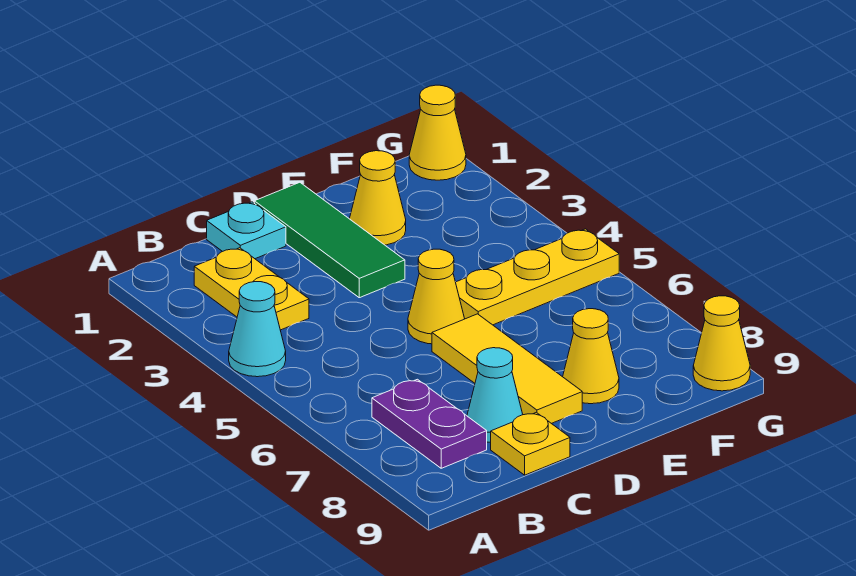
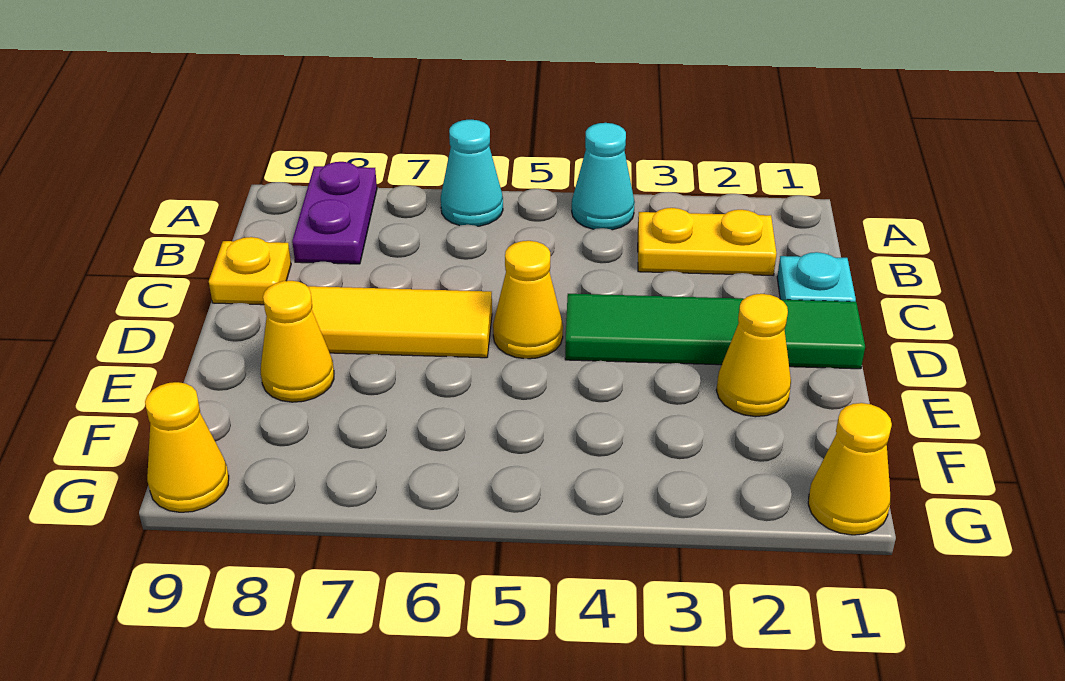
purple 1x2 plate [372,379,487,468] -> purple 1x2 plate turned to [292,162,377,264]
cyan 1x1 cone [467,348,523,442] -> cyan 1x1 cone moved to [441,120,503,226]
green 1x3 tile [254,182,405,298] -> green 1x4 tile [565,294,865,369]
yellow 1x3 plate [456,229,619,325] -> none

